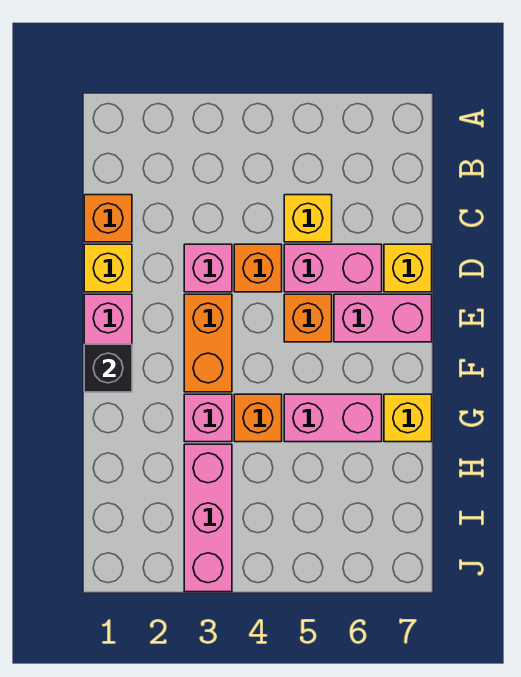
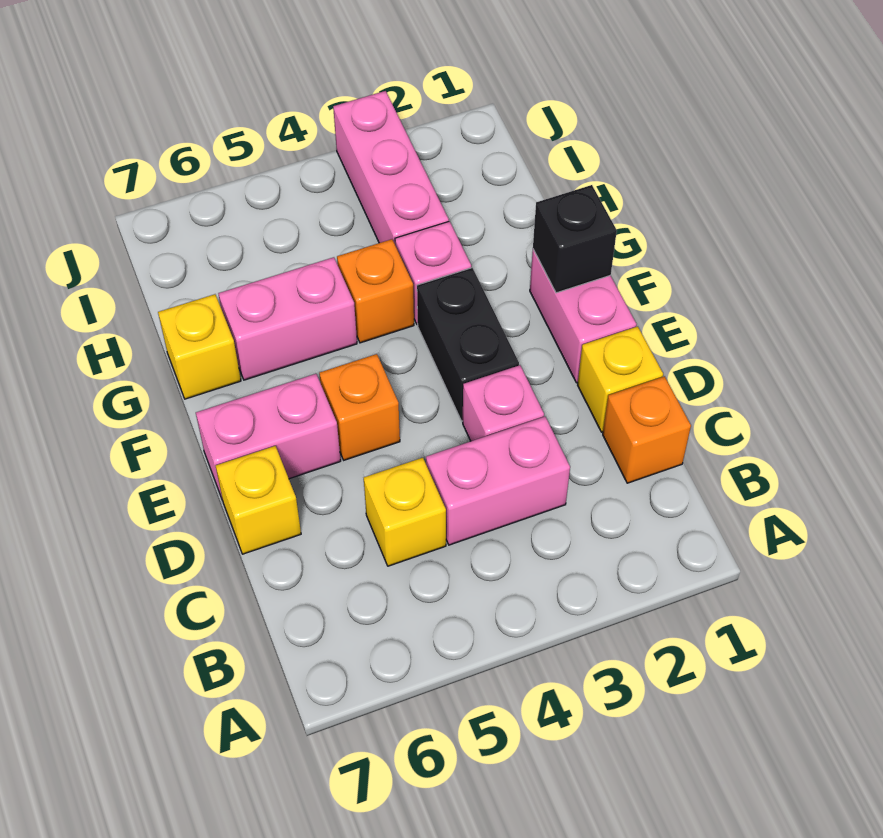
orange 1x1 brick [234,244,282,292] -> none
pink 1x2 brick [284,244,382,292] -> pink 1x2 brick moved to [426,417,570,545]
orange 1x2 brick [184,294,232,392] -> black 1x2 brick [417,268,519,421]

